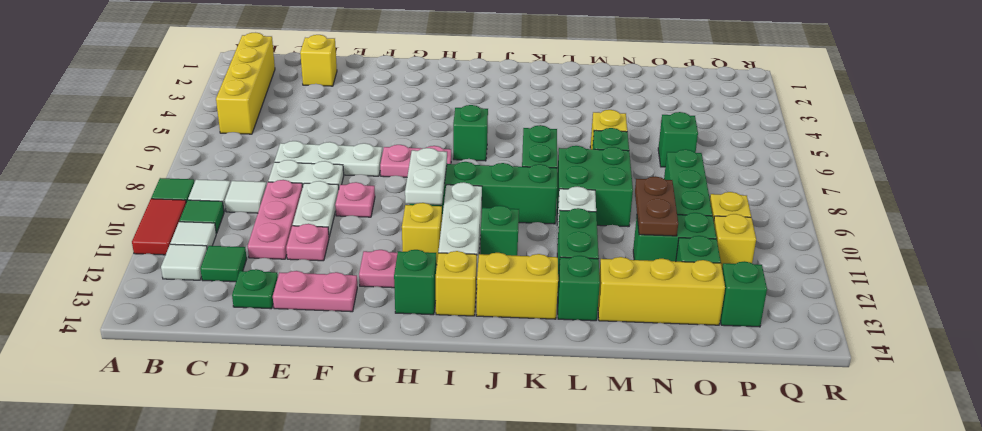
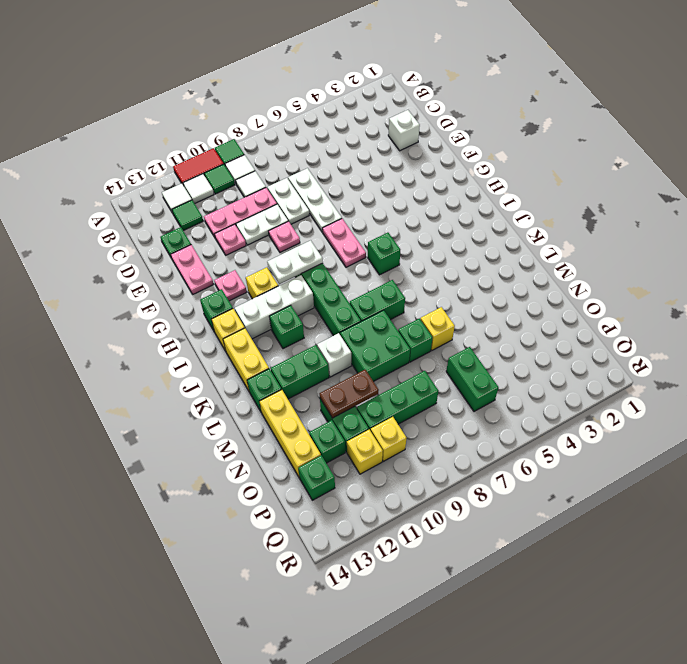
yellow 1x4 brick [216,33,275,134] -> none
yellow 1x1 brick [300,35,337,86] -> white 1x1 brick [388,110,420,151]
green 1x1 brick [658,112,698,167] -> green 1x2 brick [446,347,498,412]

